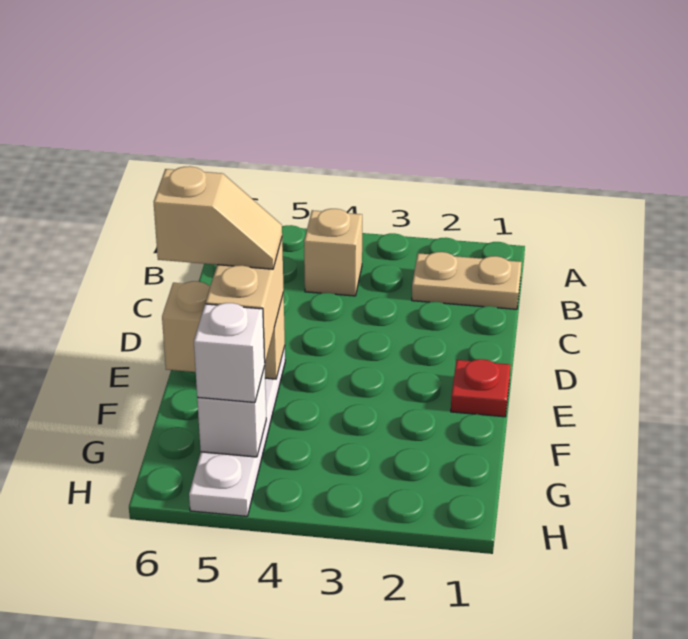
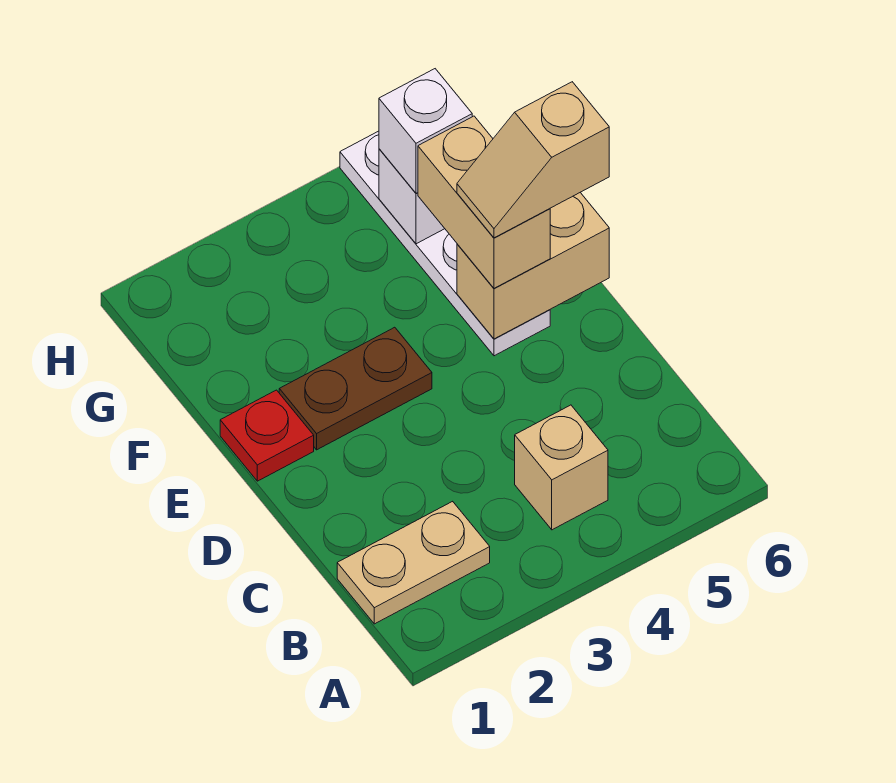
none -> brown 1x2 plate [279,327,432,450]

